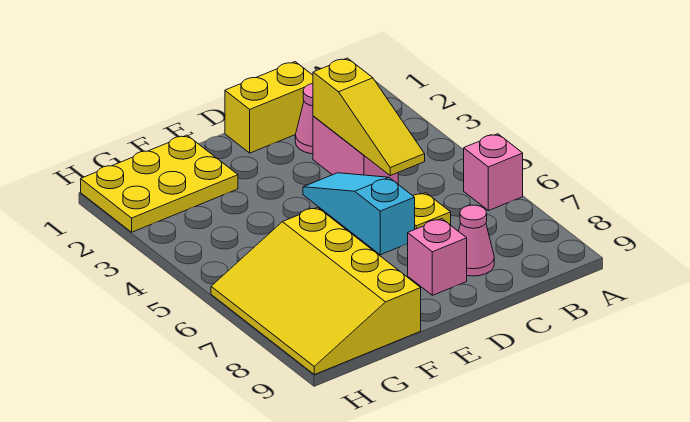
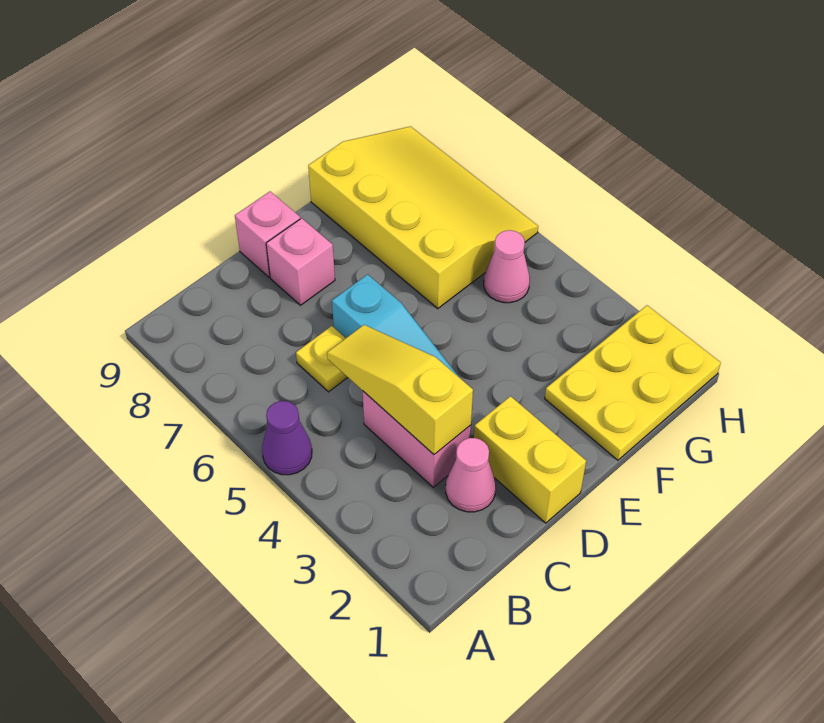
none -> purple 1x1 cone [262,401,312,475]
pink 1x1 brick [464,134,523,211] -> pink 1x1 brick moved to [235,191,300,277]
yellow 1x2 brick [225,62,313,153] -> yellow 1x2 brick turned to [474,396,586,523]
pink 1x1 cone [459,205,494,276] -> pink 1x1 cone moved to [484,230,530,303]

